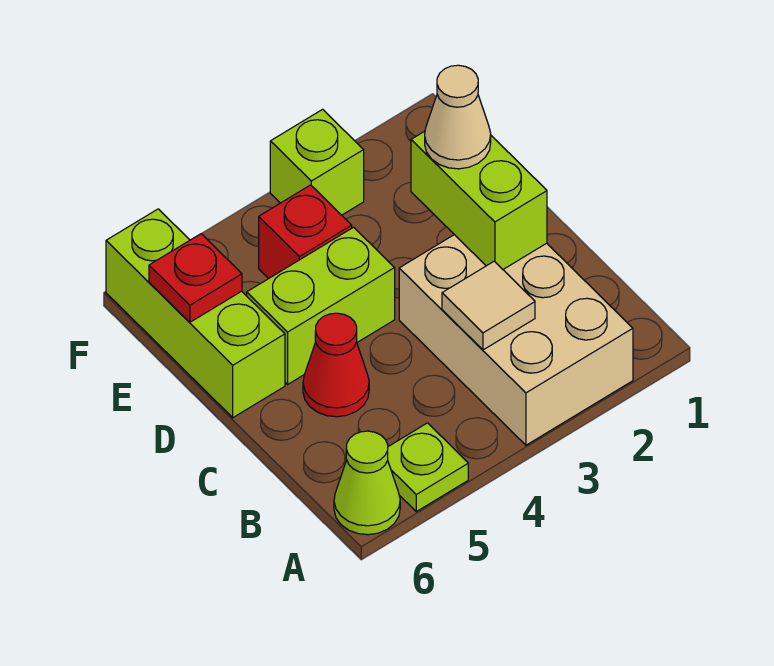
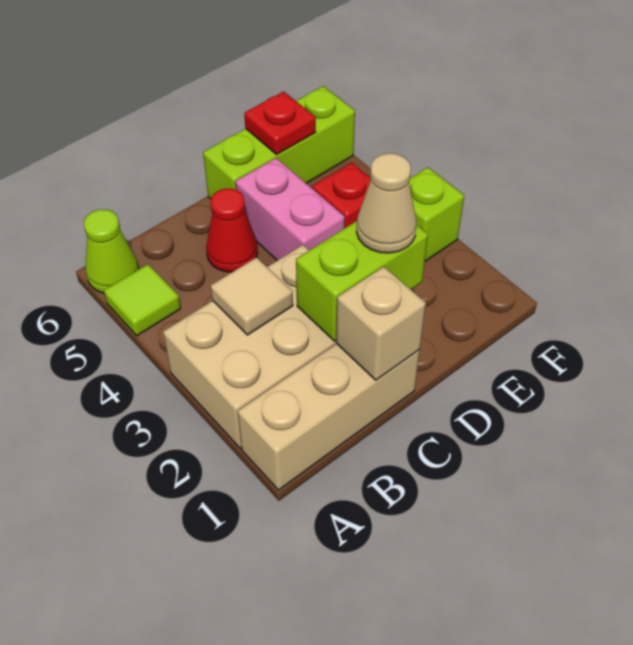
none -> tan 1x3 brick [238,344,420,490]
lime 1x1 plate [388,423,468,512] -> lime 1x1 tile [104,264,181,336]
none -> tan 1x1 brick [336,266,426,380]
lime 1x2 brick [247,227,395,384] -> pink 1x2 brick [235,158,345,260]

